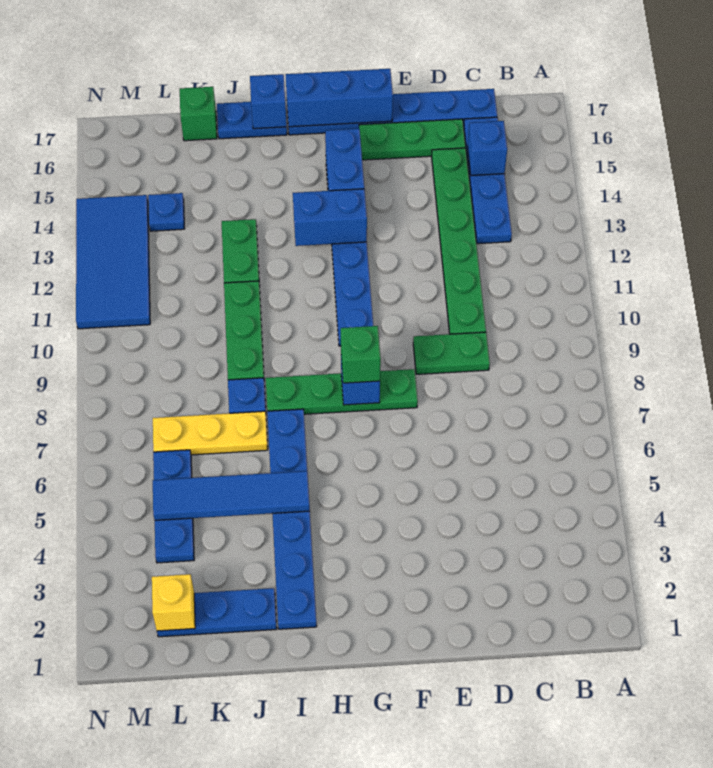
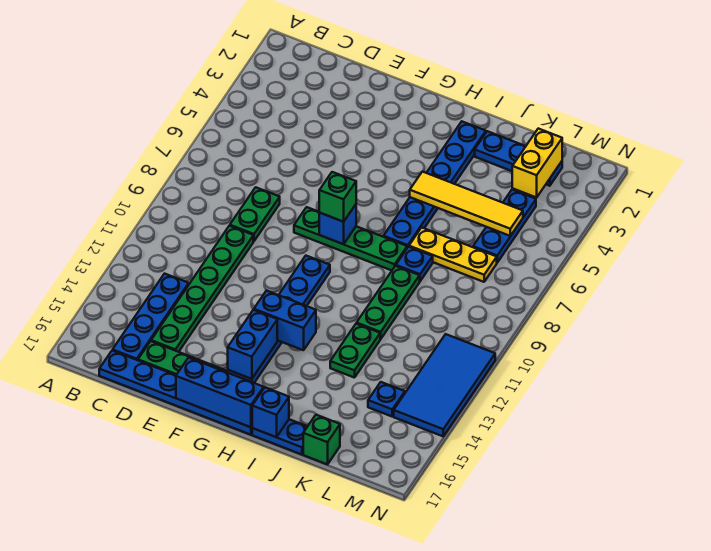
blue 1x1 brick [468,121,507,176] -> none
green 1x2 plate [413,332,490,374] -> green 1x2 plate turned to [230,187,280,241]
blue 1x4 tile [153,471,310,520] -> yellow 1x4 tile [410,172,523,236]
yellow 1x1 brick [152,574,195,631] -> yellow 1x2 brick [512,129,562,197]

